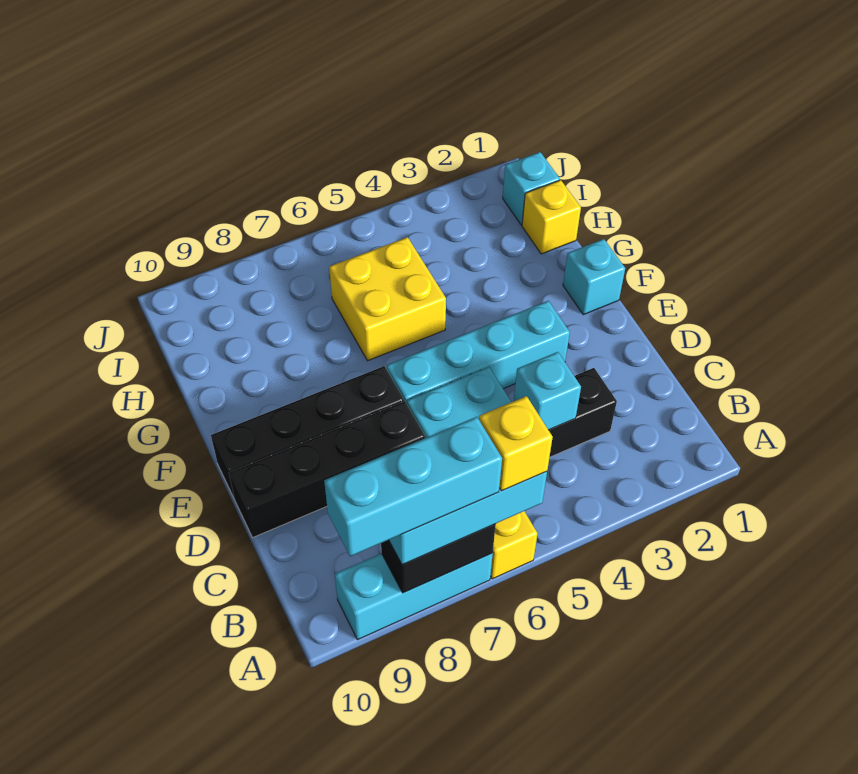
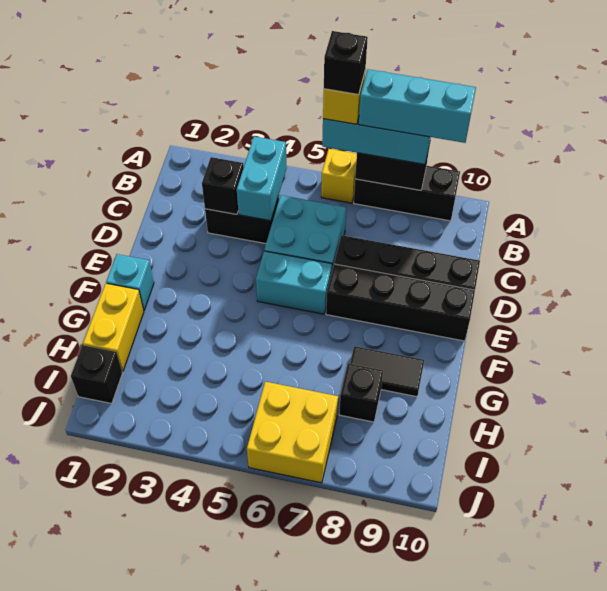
none -> black 1x1 brick [324,31,368,95]
cyan 1x3 brick [335,553,493,640] -> black 1x3 brick [354,166,460,221]
none -> black 1x1 brick [202,157,244,215]
cyan 1x1 brick [514,352,581,430] -> cyan 1x2 brick [237,137,287,221]
cyan 1x4 brick [387,301,570,404] -> cyan 1x2 brick [256,251,332,314]
yellow 2x2 brick [329,237,446,361] -> yellow 2x2 brick moved to [247,382,338,483]
none -> black 1x2 tile [350,346,424,397]
yellow 1x1 brick [522,180,581,254] -> yellow 1x2 brick [83,284,144,372]
none -> black 1x1 brick [339,363,383,422]
cyan 1x1 brick [503,152,560,225] -> black 1x1 brick [71,345,122,404]

